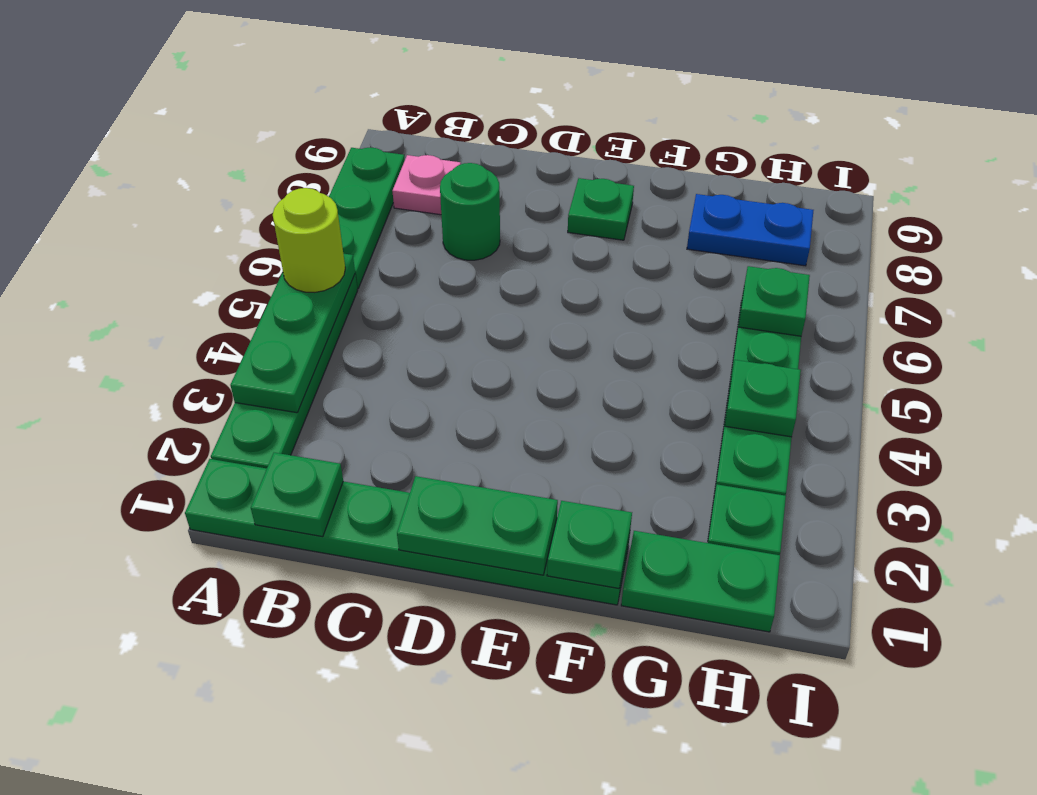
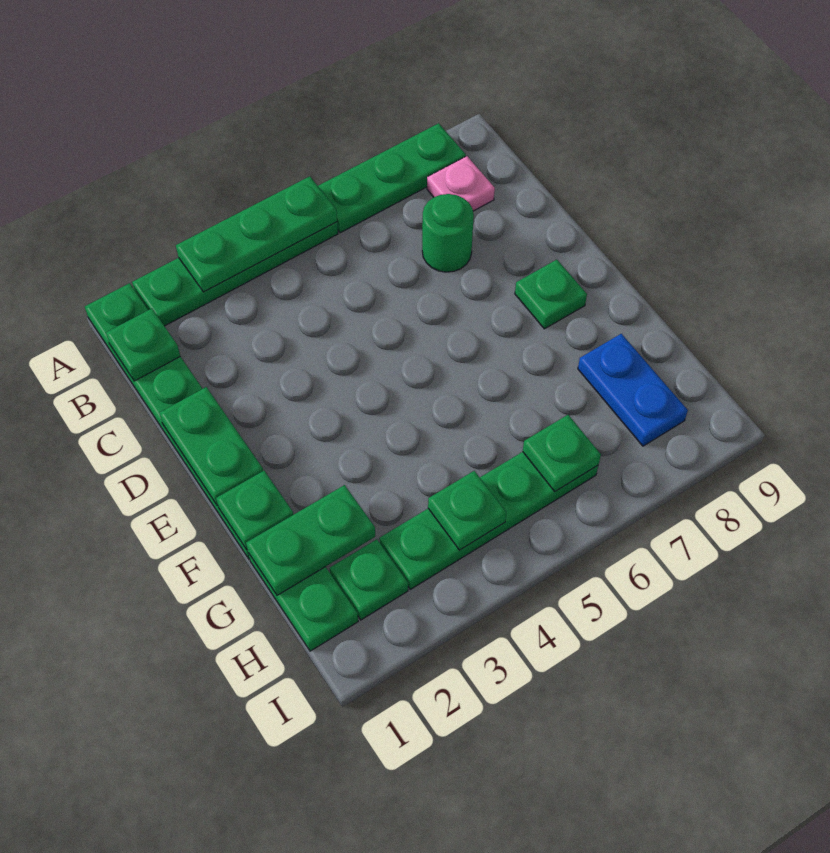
lime 1x1 round brick [273,188,345,292] -> none
none -> green 1x2 plate [246,485,375,595]

